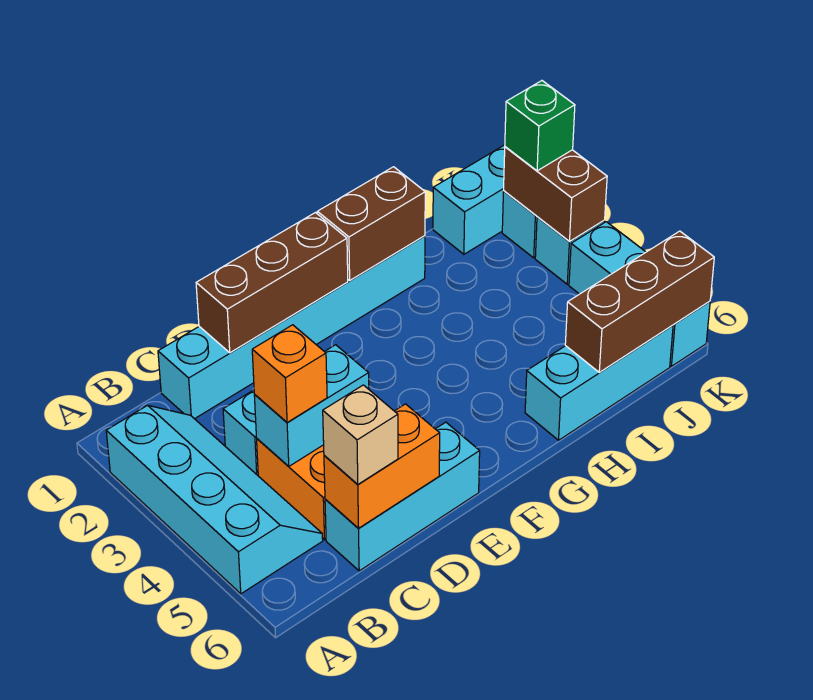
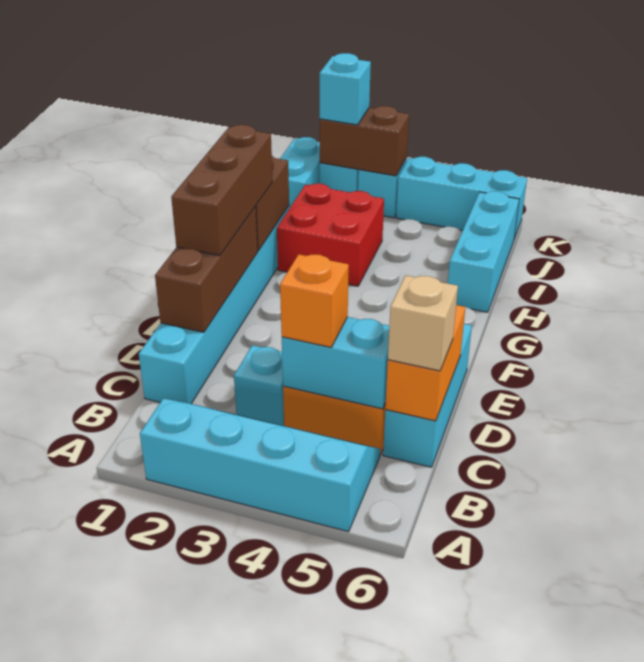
cyan 1x2 brick [254,345,369,466] -> cyan 1x2 brick turned to [282,317,389,409]
none -> red 2x2 brick [277,184,384,286]
brown 1x3 brick [565,231,714,373] -> brown 1x3 brick moved to [171,125,273,256]
green 1x1 brick [505,81,575,171] -> cyan 1x1 brick [320,53,371,125]

